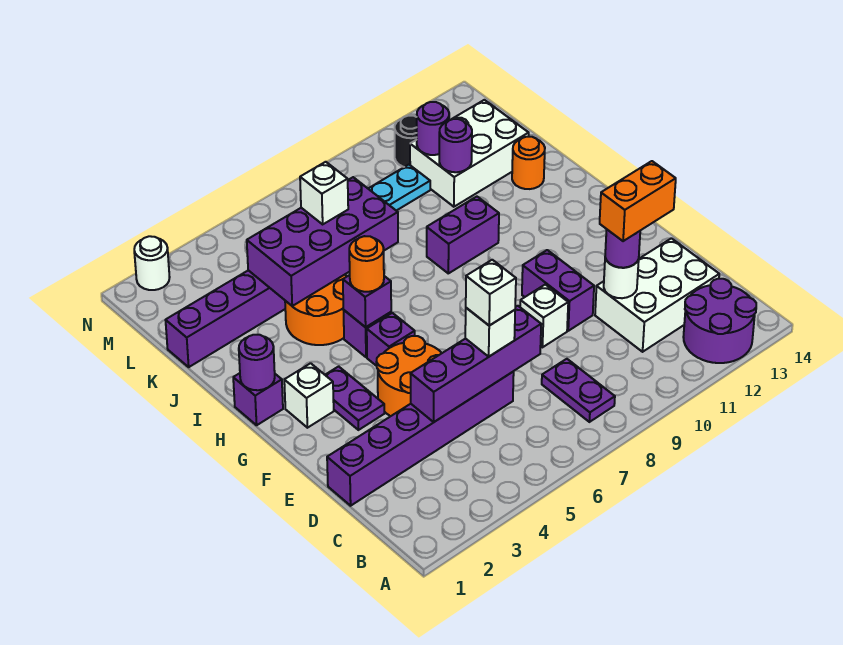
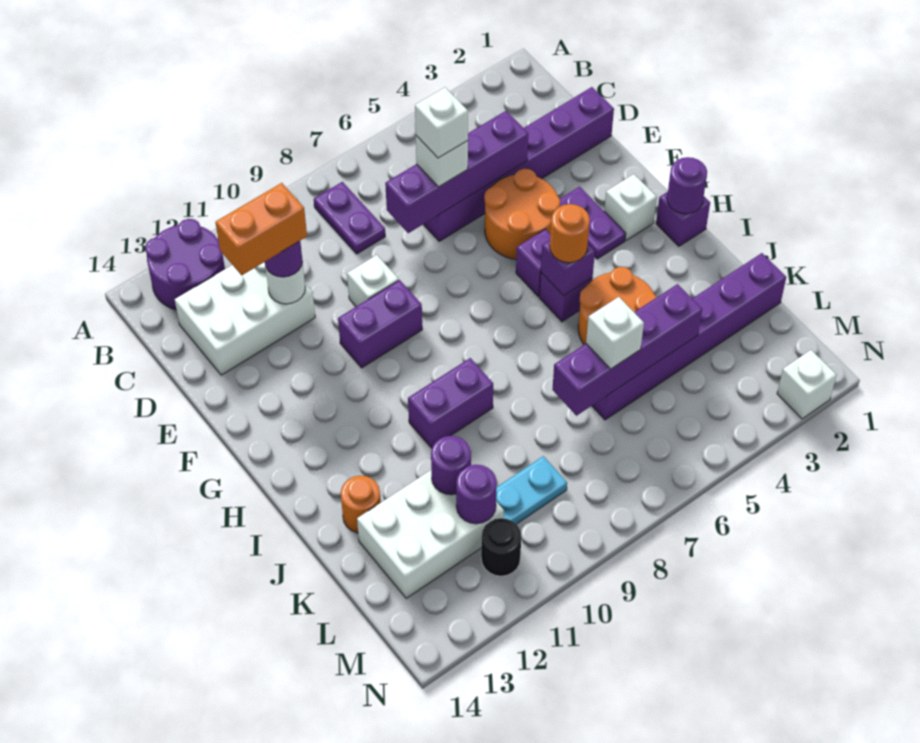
purple 1x2 brick [522,250,594,331] -> purple 1x2 brick turned to [338,280,422,368]
purple 2x4 brick [247,177,398,306] -> purple 1x4 brick [552,284,702,416]
white 1x1 round brick [134,236,170,290] -> white 1x1 brick [777,350,837,419]

